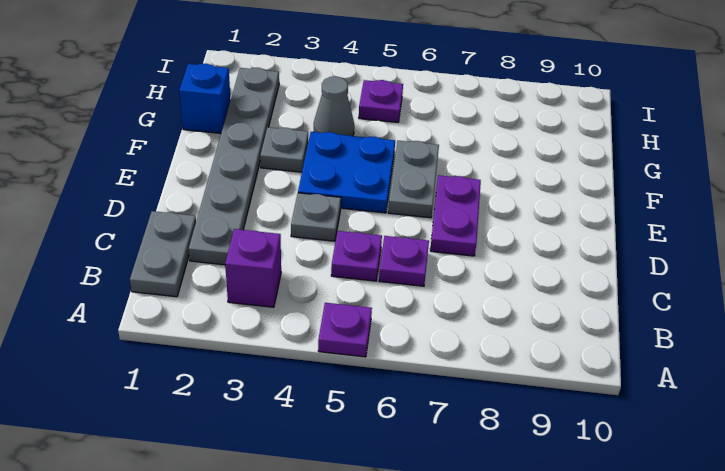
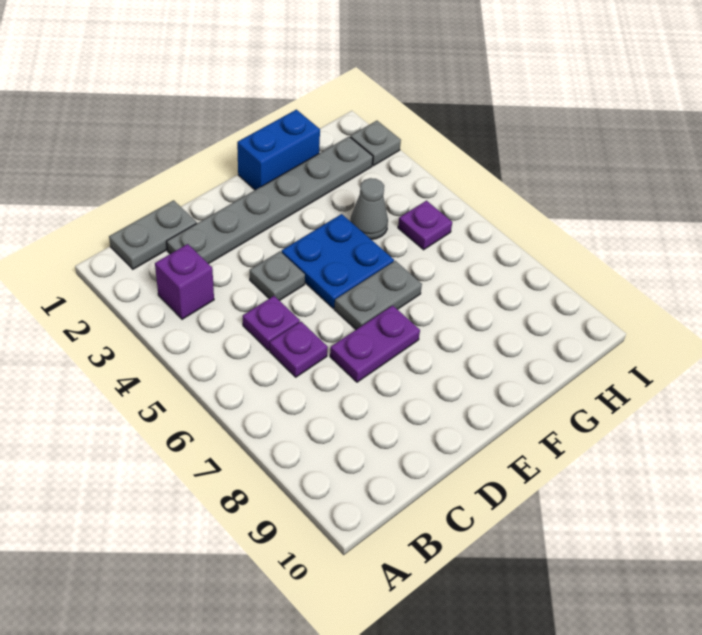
purple 1x1 plate [318,303,372,357] -> none
grey 1x1 plate [260,127,308,172] -> grey 1x1 plate moved to [350,121,401,166]
blue 1x1 brick [179,64,231,133] -> blue 1x2 brick [237,110,320,190]

